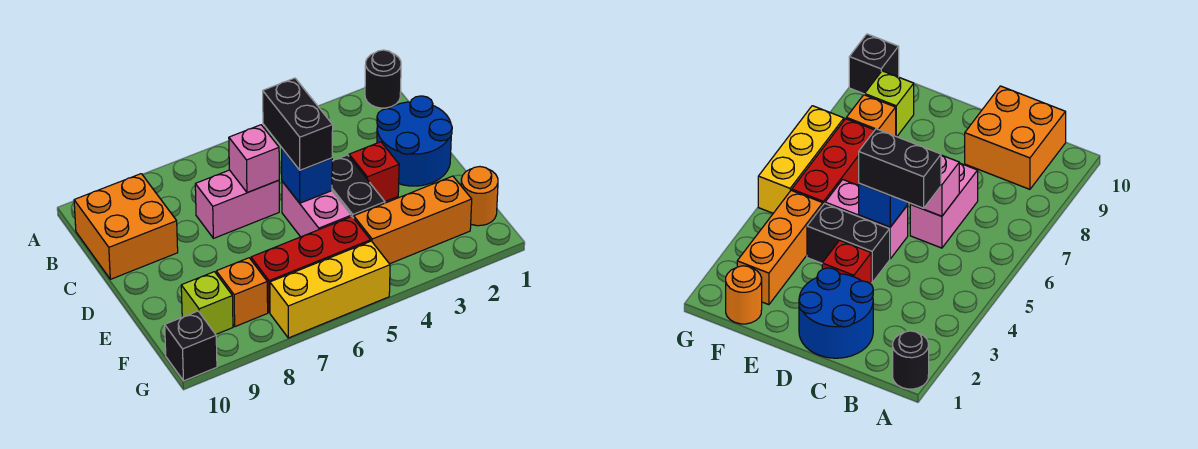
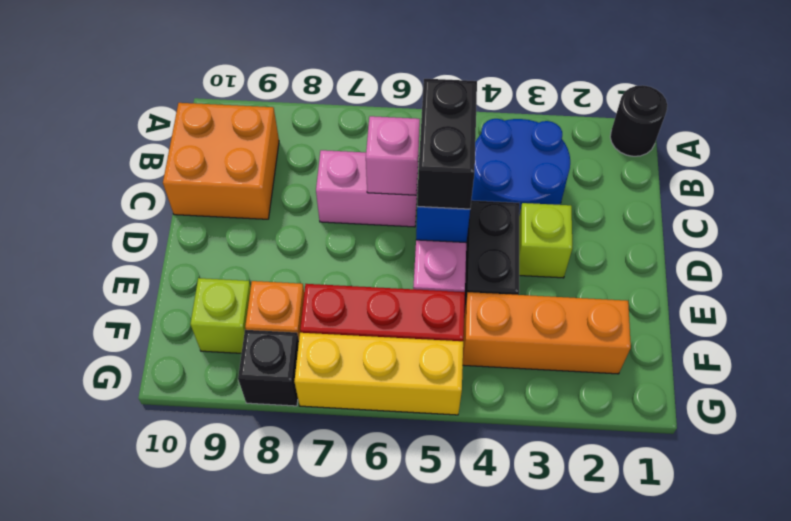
blue 2x2 round brick [377,96,452,186] -> blue 2x2 round brick moved to [471,119,570,216]
red 1x1 brick [349,142,399,202] -> lime 1x1 brick [519,203,572,278]
orange 1x1 round brick [461,167,498,226] -> none
black 1x1 brick [165,311,217,381] -> black 1x1 brick moved to [238,330,299,406]

